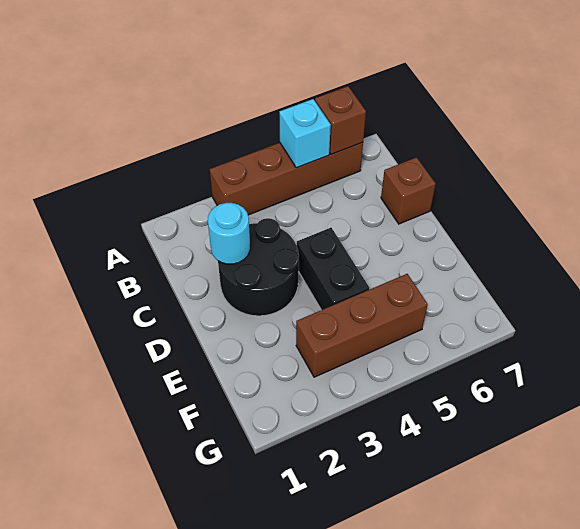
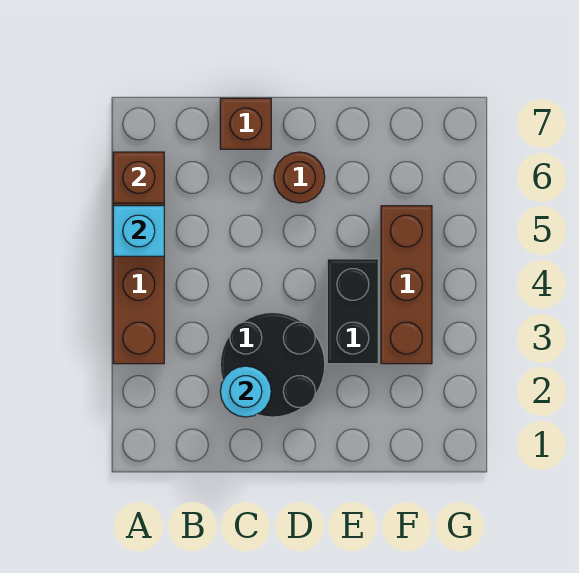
black 1x2 brick [297,228,369,310] -> black 1x2 brick turned to [327,259,378,364]
none -> brown 1x1 round brick [274,152,325,203]

